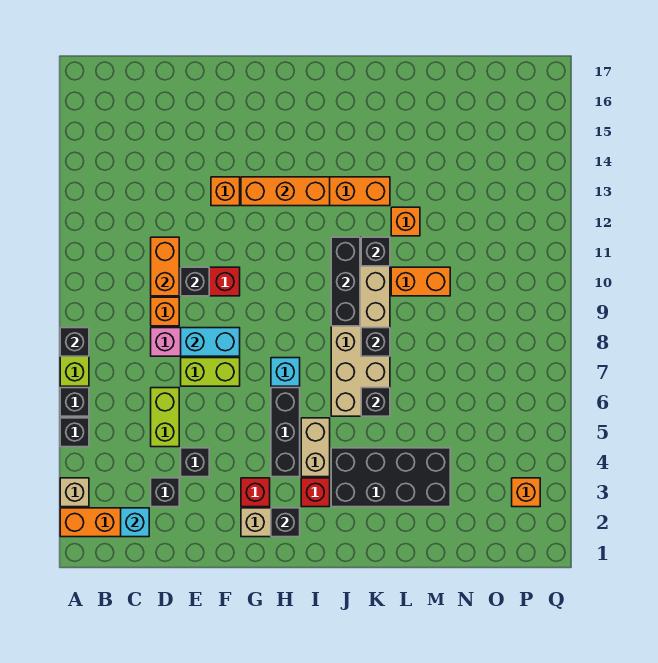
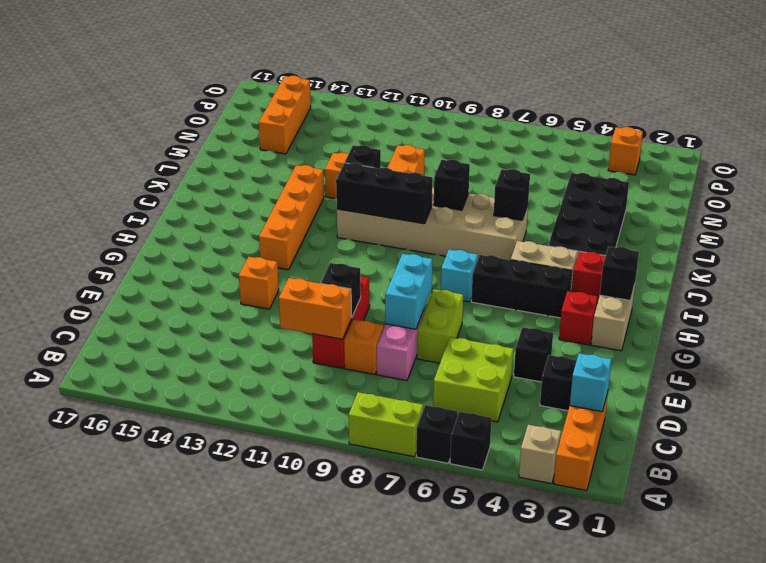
black 1x1 brick [60,328,89,356] -> none
lime 1x2 brick [151,388,179,447] -> lime 2x2 brick [433,337,514,422]
orange 1x3 brick [241,177,330,206] -> orange 1x3 brick moved to [259,76,311,154]

